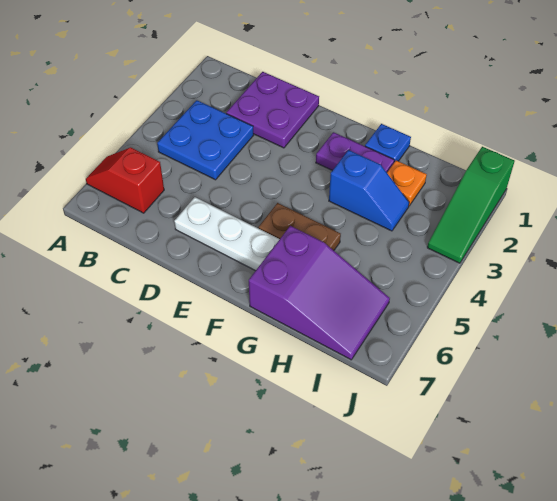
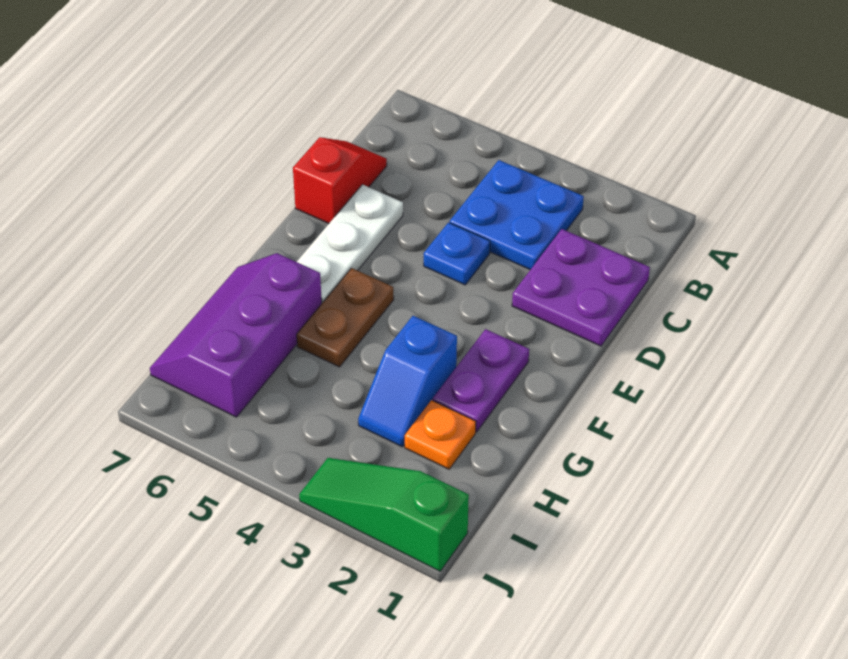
red 1x2 slope [86,147,164,213] -> red 1x2 slope moved to [293,137,387,224]
blue 1x1 plate [365,124,411,162] -> blue 1x1 plate moved to [424,223,490,285]
purple 2x3 slope [249,226,390,360] -> purple 2x3 slope turned to [150,253,322,417]

